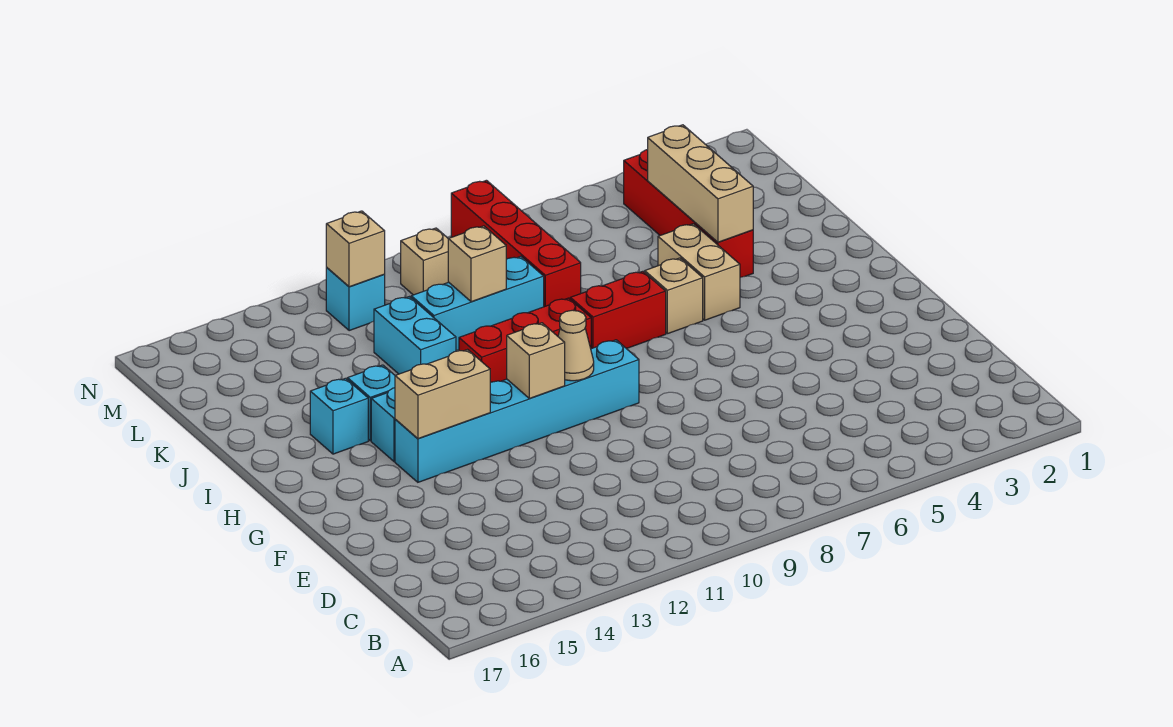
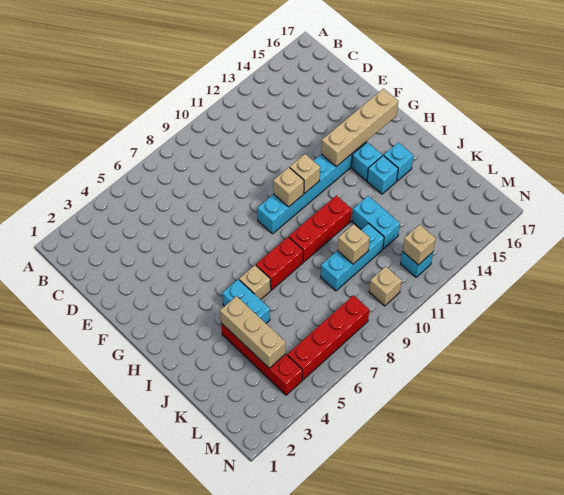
tan 1x1 cone [558,310,594,381] -> tan 1x1 brick [273,167,304,207]
tan 1x2 brick [395,350,490,439] -> tan 1x4 brick [321,89,399,167]
tan 1x2 brick [658,224,740,320] -> cyan 1x2 brick [222,279,270,323]
red 1x4 brick [451,180,581,307] -> red 1x4 brick turned to [287,295,369,380]

